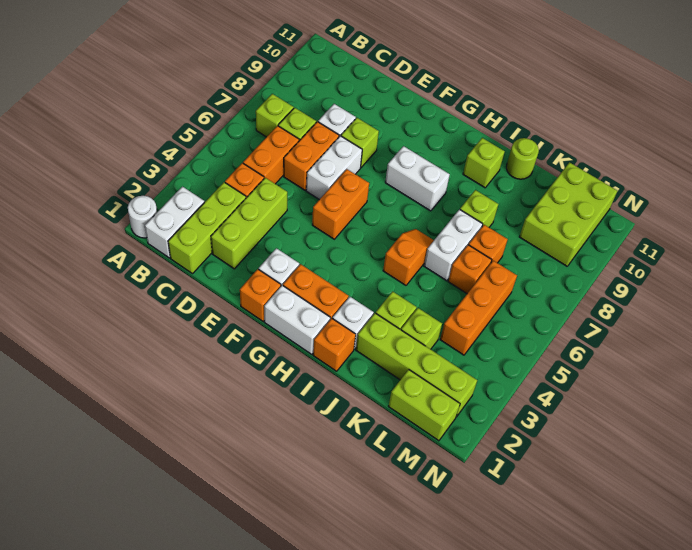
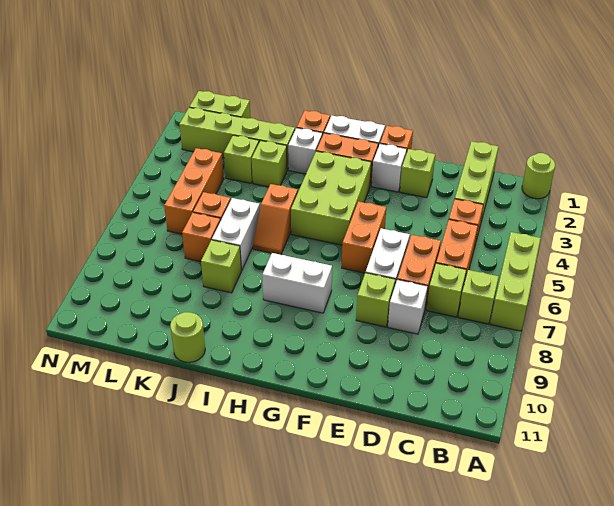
white 1x1 round brick [128,196,157,238] -> lime 1x1 round brick [522,153,555,199]
white 1x2 brick [145,187,204,258] -> none
lime 1x3 brick [211,178,287,269] -> lime 1x3 brick moved to [491,232,541,331]
lime 1x1 brick [463,138,505,188] -> lime 1x1 brick moved to [400,149,435,198]
lime 2x3 brick [519,162,617,266] -> lime 2x3 brick moved to [291,151,371,245]

